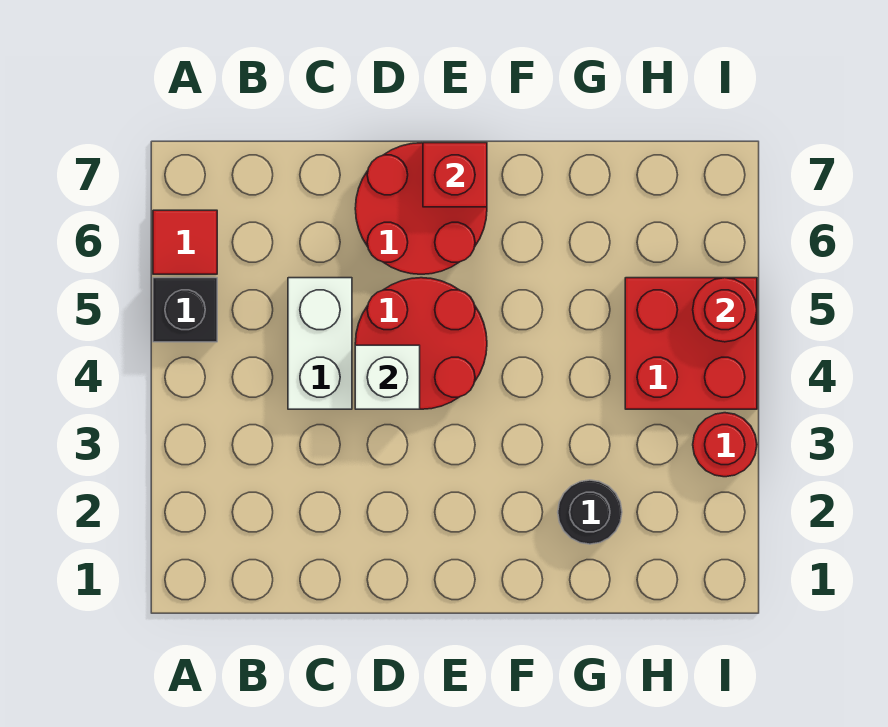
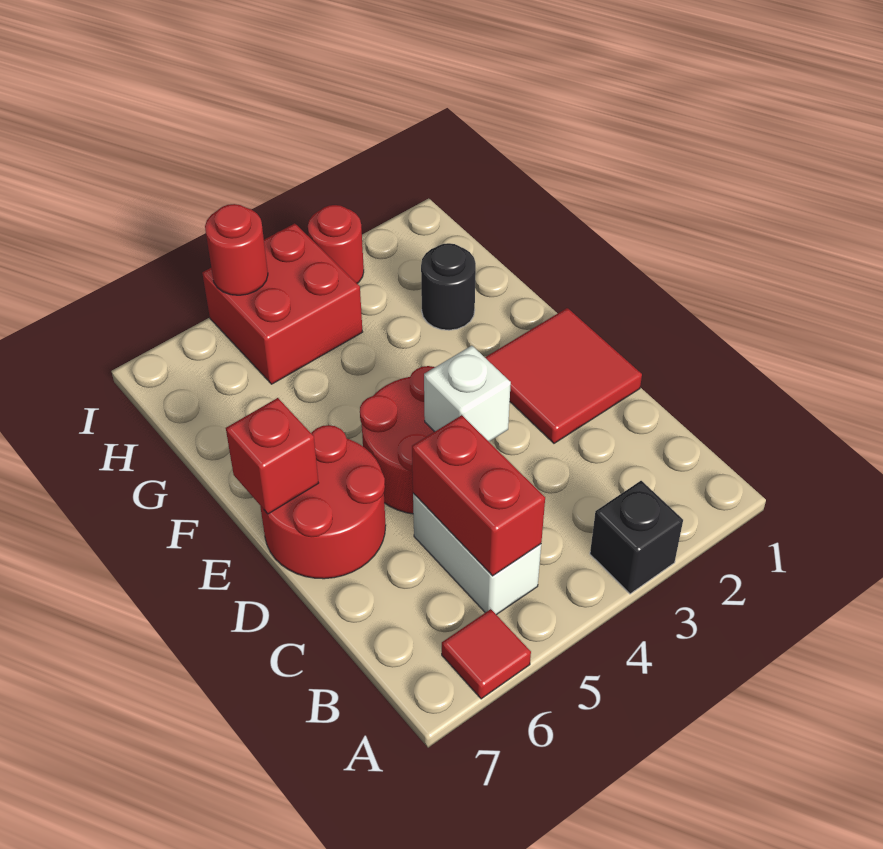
black 1x1 brick [153,278,217,342] -> black 1x1 brick moved to [590,481,683,594]
none -> red 1x2 brick [412,415,545,576]
white 1x2 brick [288,278,352,409] -> white 1x2 brick turned to [413,493,541,615]
none -> red 2x2 tile [485,308,642,443]

